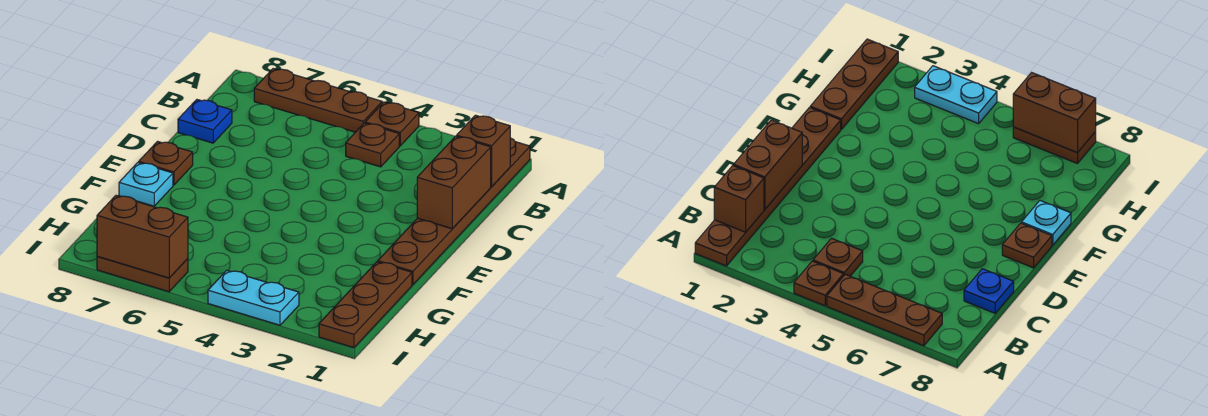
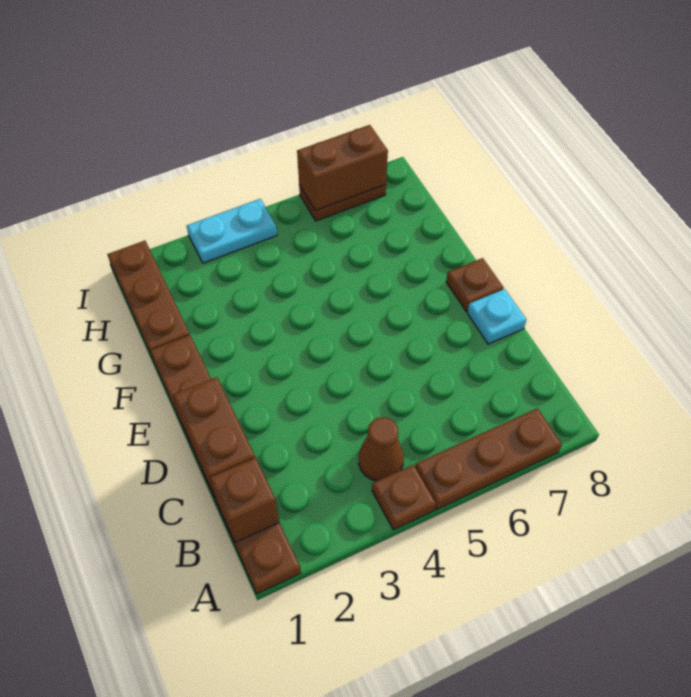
brown 1x1 plate [346,123,399,167] -> brown 1x1 cone [359,417,404,481]
blue 1x1 plate [178,100,232,143] -> none
cyan 1x1 plate [119,163,173,206] -> cyan 1x1 plate moved to [467,289,526,344]

